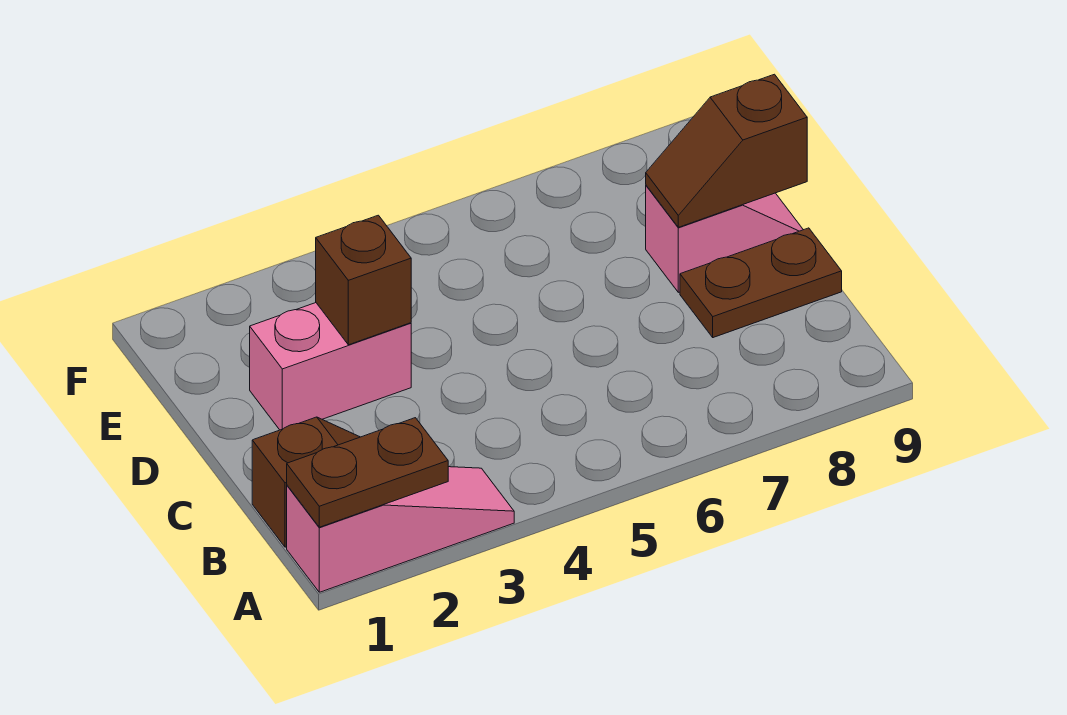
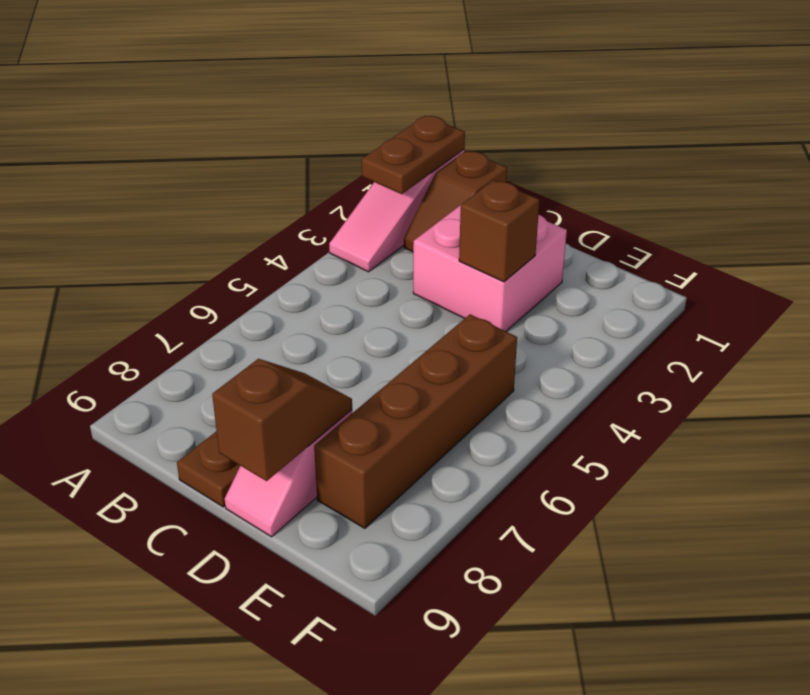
pink 1x2 brick [250,303,411,430] -> pink 2x2 brick [413,205,567,331]
none -> brown 1x4 brick [314,314,517,528]

